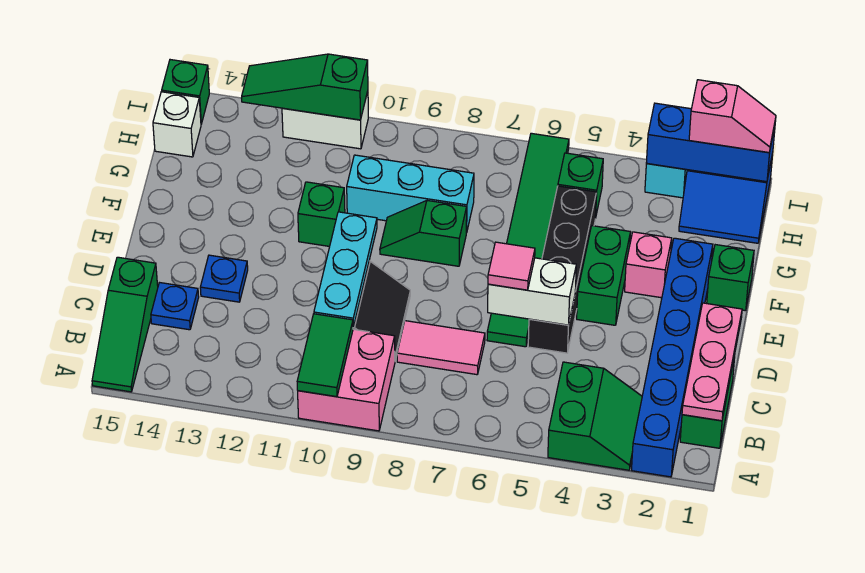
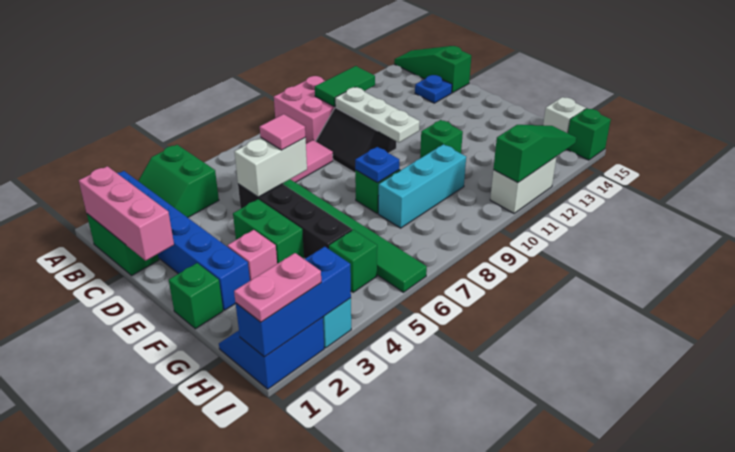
green 1x2 tile [297,314,353,397] -> green 1x2 tile turned to [315,66,375,107]
pink 1x3 plate [682,303,742,421] -> pink 1x3 brick [79,166,174,261]
cyan 1x3 plate [314,212,377,327] -> white 1x3 plate [335,87,420,142]
blue 1x1 plate [200,255,248,302] -> blue 1x1 plate moved to [355,147,399,183]
pink 1x2 slope [689,80,776,153] -> pink 1x2 plate [234,253,321,322]

